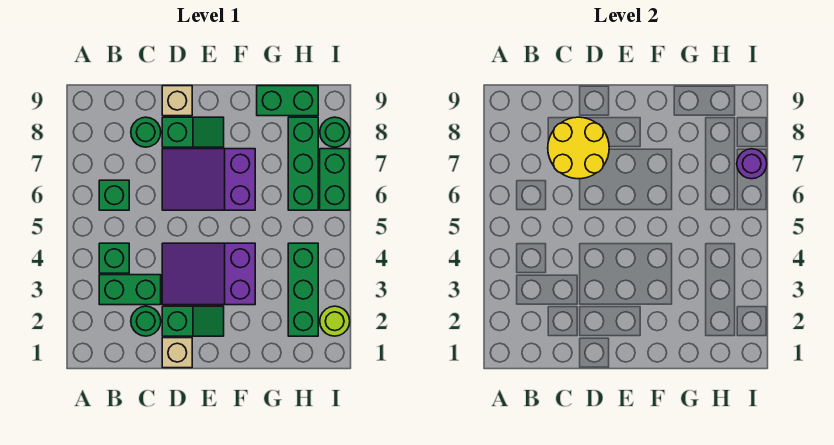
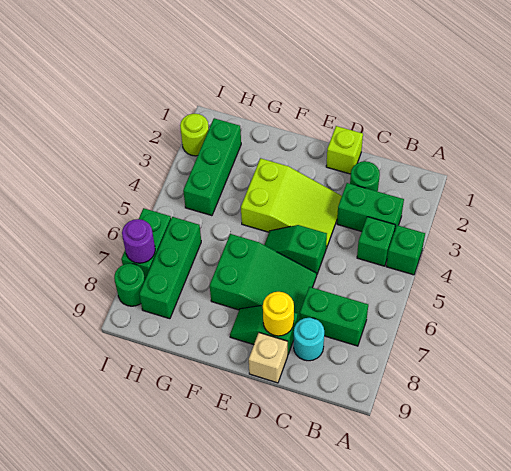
green 1x1 brick [99,180,129,210] -> green 1x1 brick moved to [386,225,425,275]
yellow 2x2 round brick [548,117,609,179] -> yellow 1x1 round brick [263,292,294,336]
green 1x1 round brick [131,117,161,147] -> cyan 1x1 round brick [294,318,324,361]
tan 1x1 brick [162,338,192,368] -> lime 1x1 brick [326,126,363,174]
green 1x2 slope [162,306,224,336] -> green 1x2 slope moved to [264,225,327,274]
purple 2x3 slope [162,243,255,305] -> lime 2x3 slope [241,158,342,249]
purple 2x3 slope [162,149,255,210] -> green 2x3 slope [210,234,317,322]
green 1x2 brick [257,86,318,116] -> green 1x2 brick moved to [300,287,368,346]

